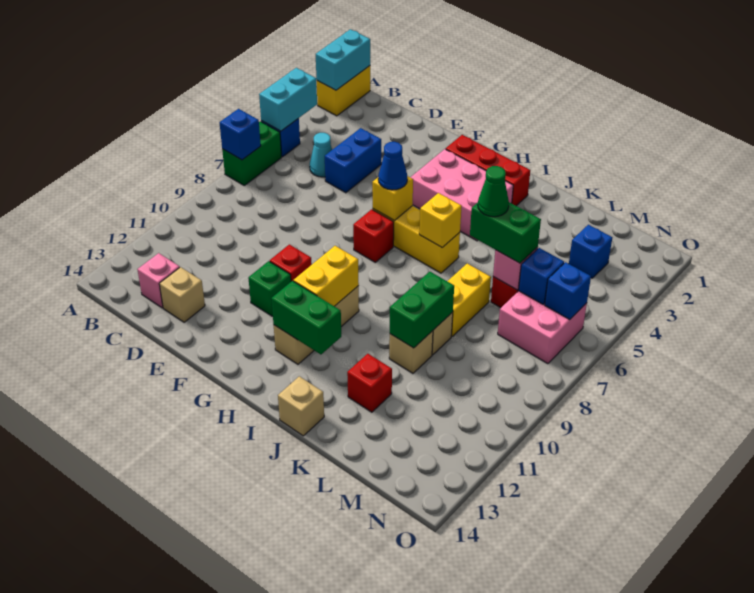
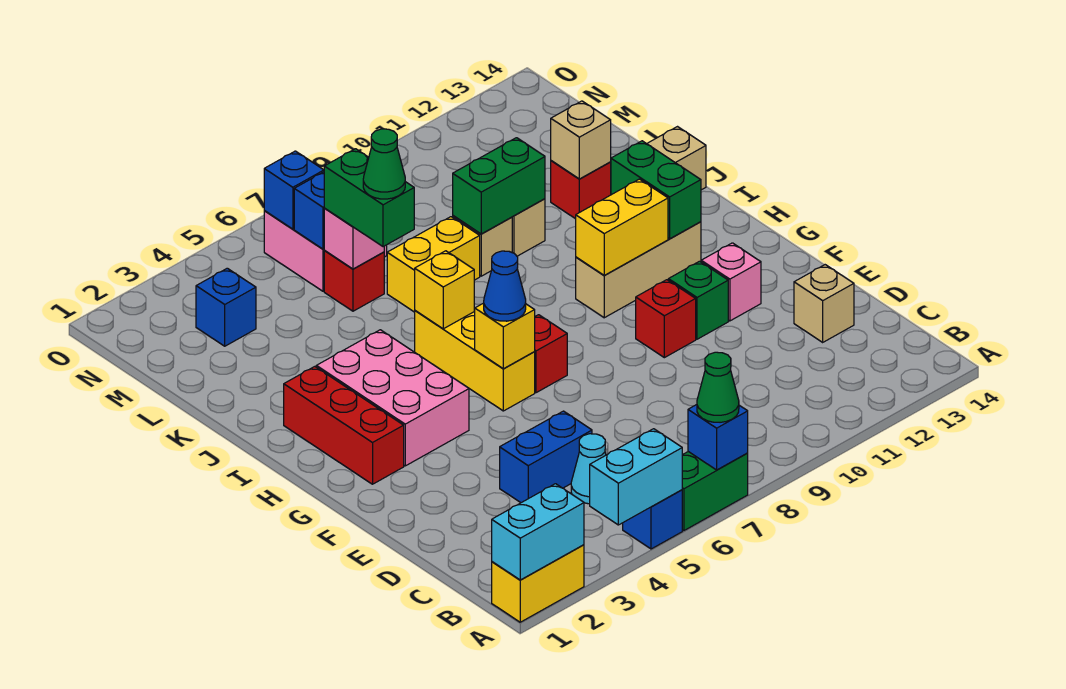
none -> green 1x1 cone [697,352,739,422]
pink 1x1 brick [137,253,180,308] -> pink 1x1 brick moved to [701,243,761,321]
none -> tan 1x1 brick [551,101,611,179]

